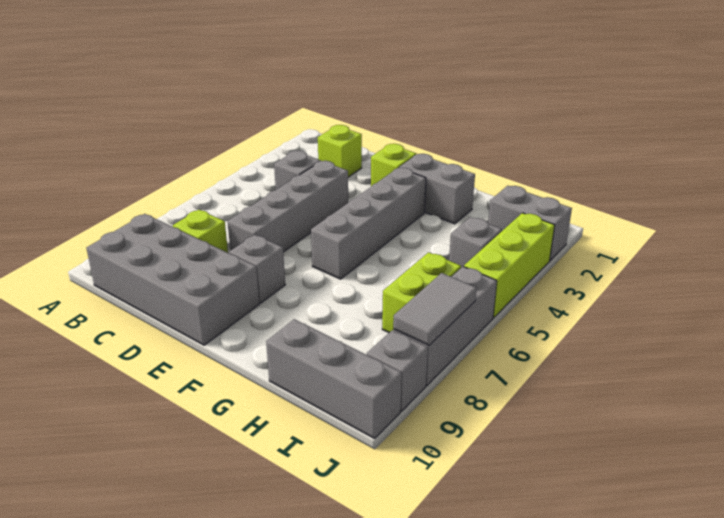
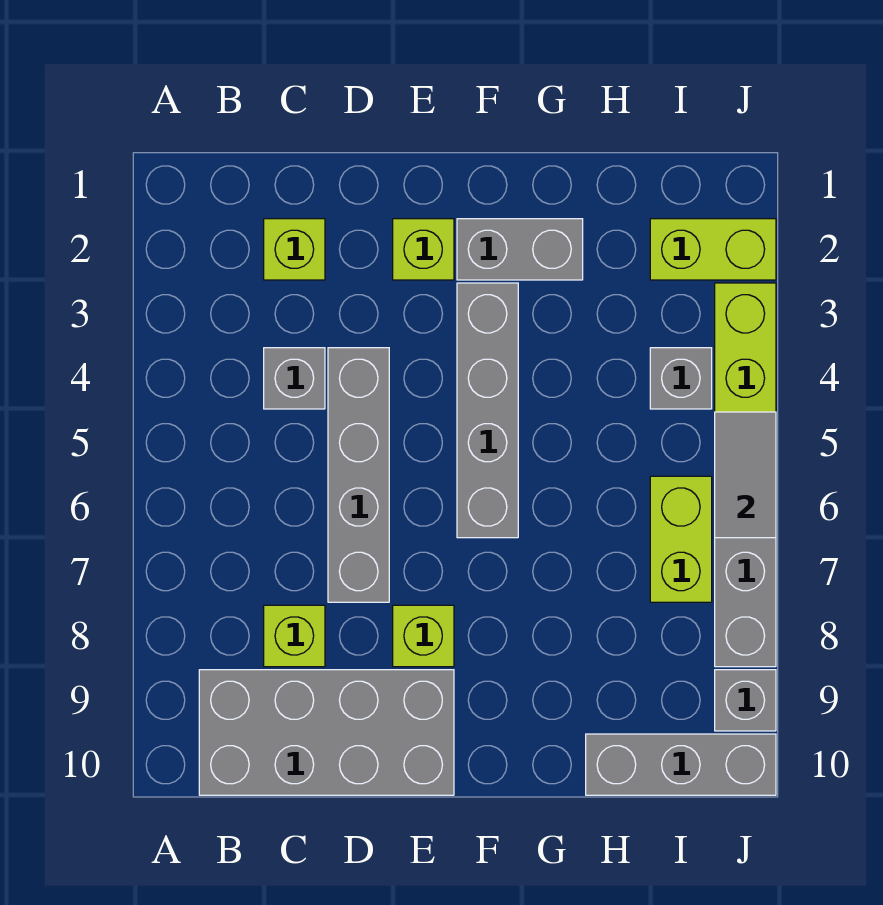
grey 1x1 brick [229,235,285,303] -> lime 1x1 brick [393,605,454,667]
grey 1x2 brick [488,186,572,261] -> lime 1x2 brick [650,219,776,280]
grey 1x2 tile [393,273,477,345] -> grey 1x2 tile moved to [715,412,776,538]

